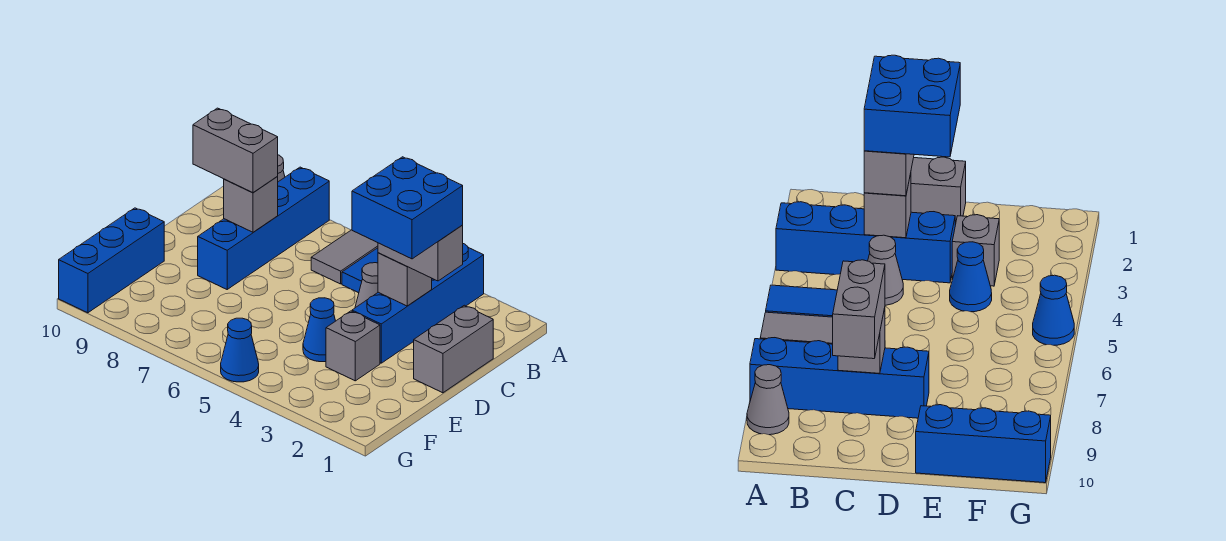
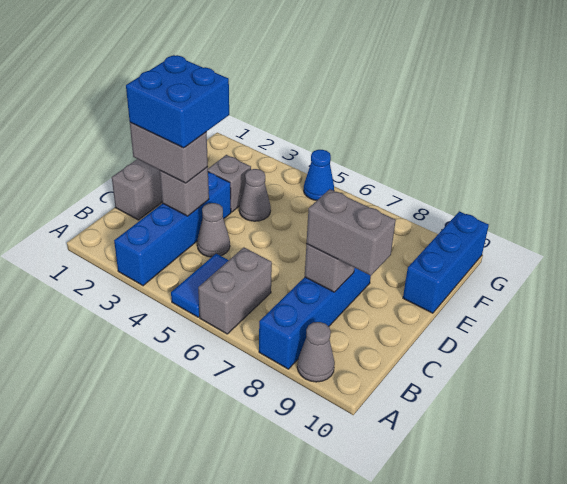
grey 1x2 tile [311,230,378,284] -> grey 1x2 brick [198,248,272,334]
blue 1x1 cone [303,298,335,362] -> grey 1x1 cone [239,169,271,221]

